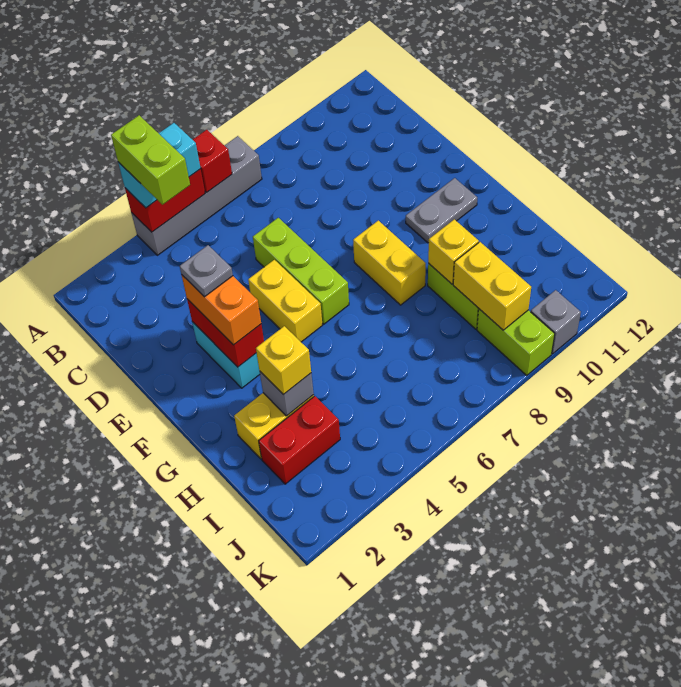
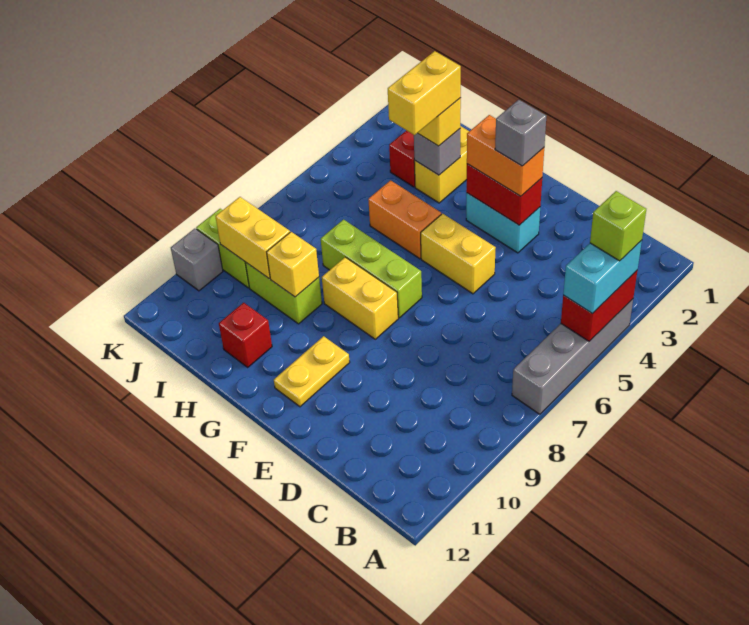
lime 1x2 brick [111,115,190,205] -> lime 1x1 brick [590,191,646,261]
red 1x1 brick [193,130,232,192] -> red 1x1 brick moved to [219,303,272,367]
lime 1x3 brick [253,218,349,324] -> lime 1x3 brick moved to [321,220,422,318]
grey 1x1 plate [180,245,233,297] -> grey 1x1 brick [495,100,546,166]
grey 1x2 plate [406,178,477,243] -> yellow 1x2 plate [274,336,350,407]
none -> orange 1x2 brick [368,180,441,259]
none -> yellow 1x2 brick [388,51,461,135]

